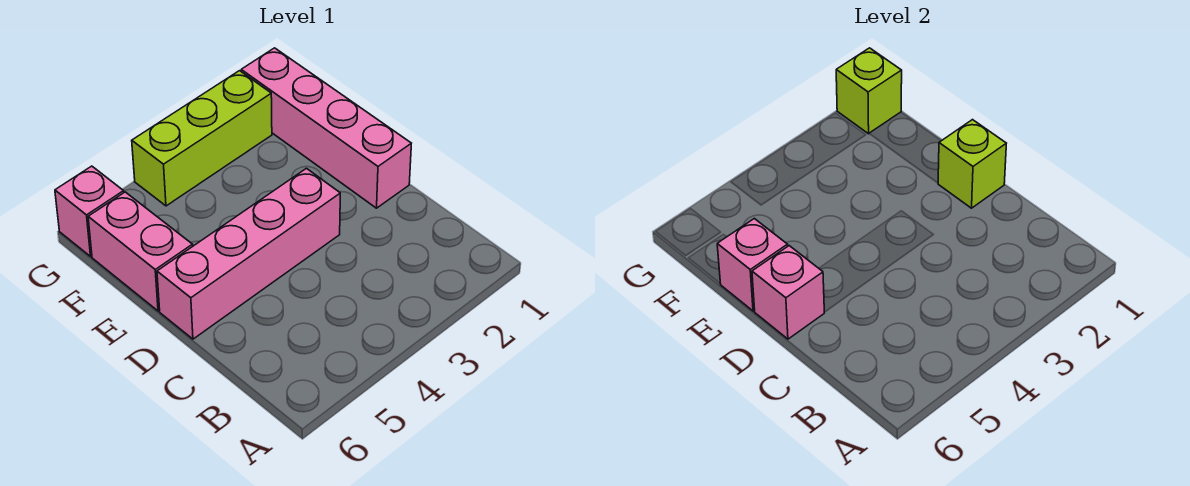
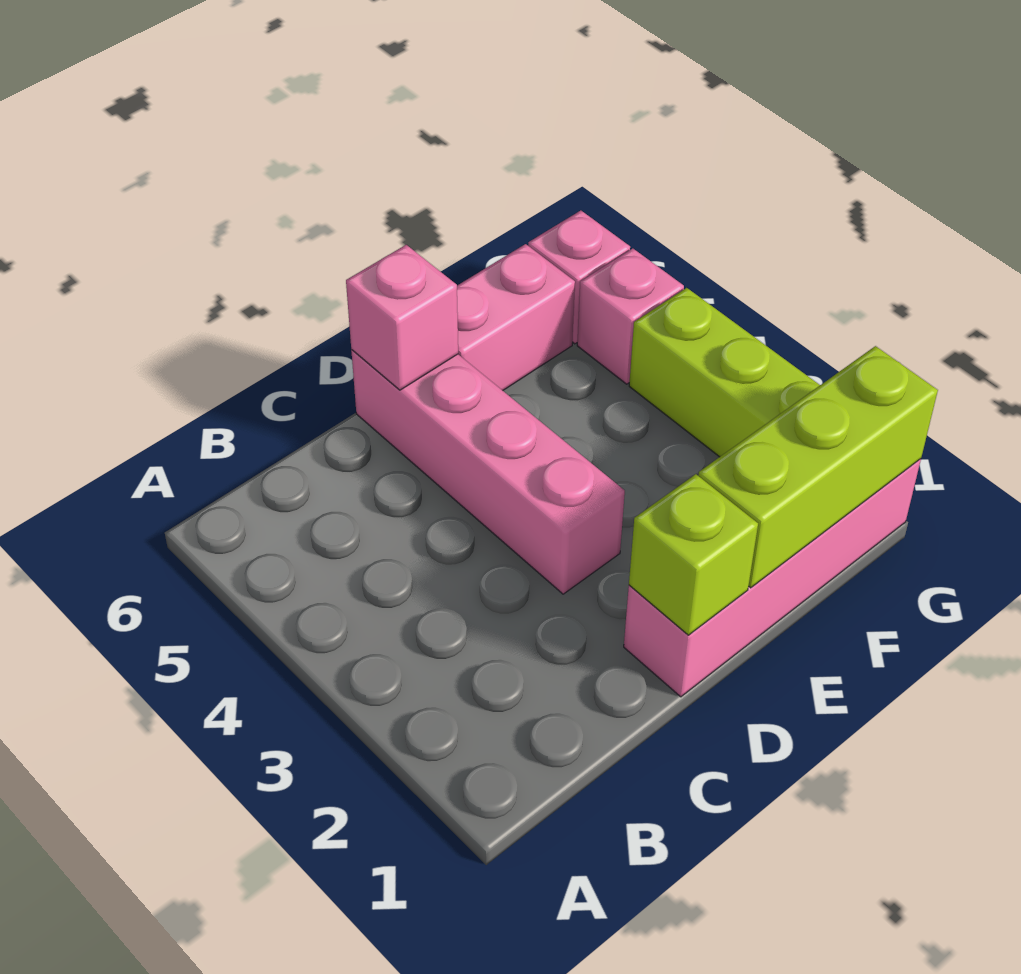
pink 1x1 brick [717,219,788,311] -> pink 1x1 brick moved to [577,248,684,384]
lime 1x1 brick [836,48,902,134] -> lime 1x3 brick [698,346,938,588]

